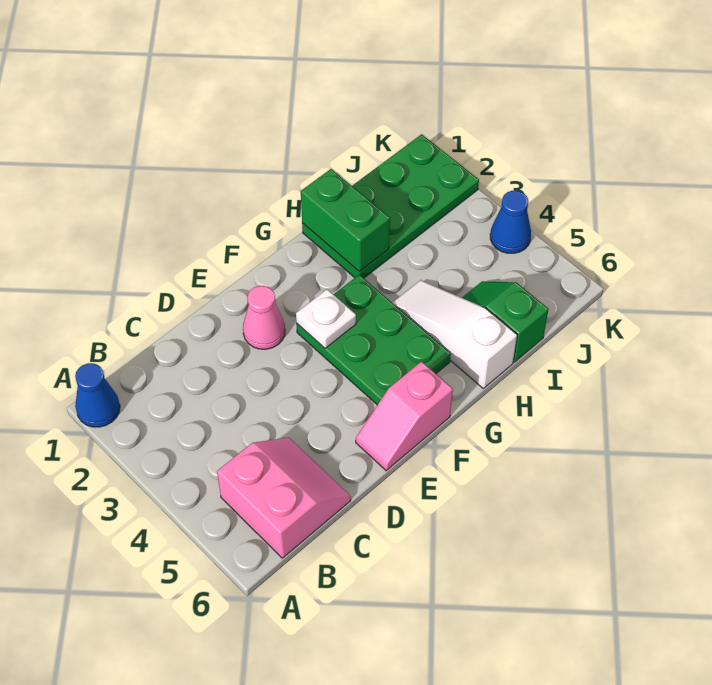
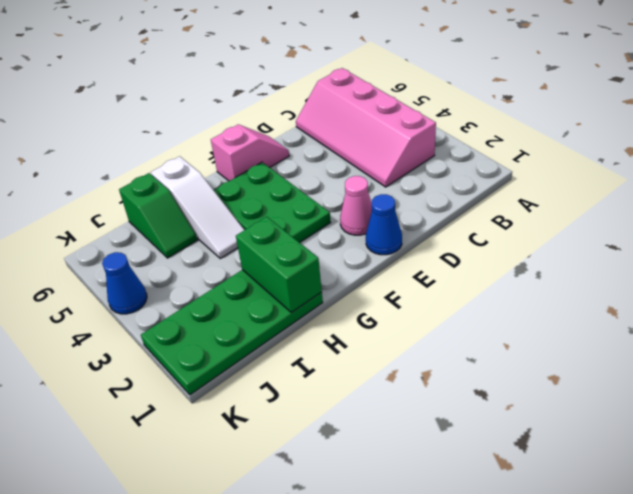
blue 1x1 cone [75,363,120,427] -> blue 1x1 cone moved to [366,194,402,255]
pink 2x2 slope [217,438,351,558] -> pink 2x4 slope [296,68,436,187]
white 1x1 plate [296,289,356,348] -> none

